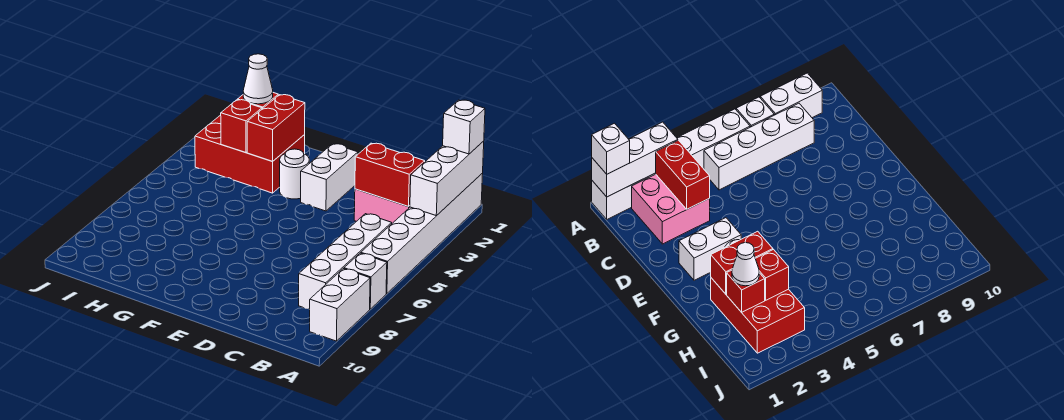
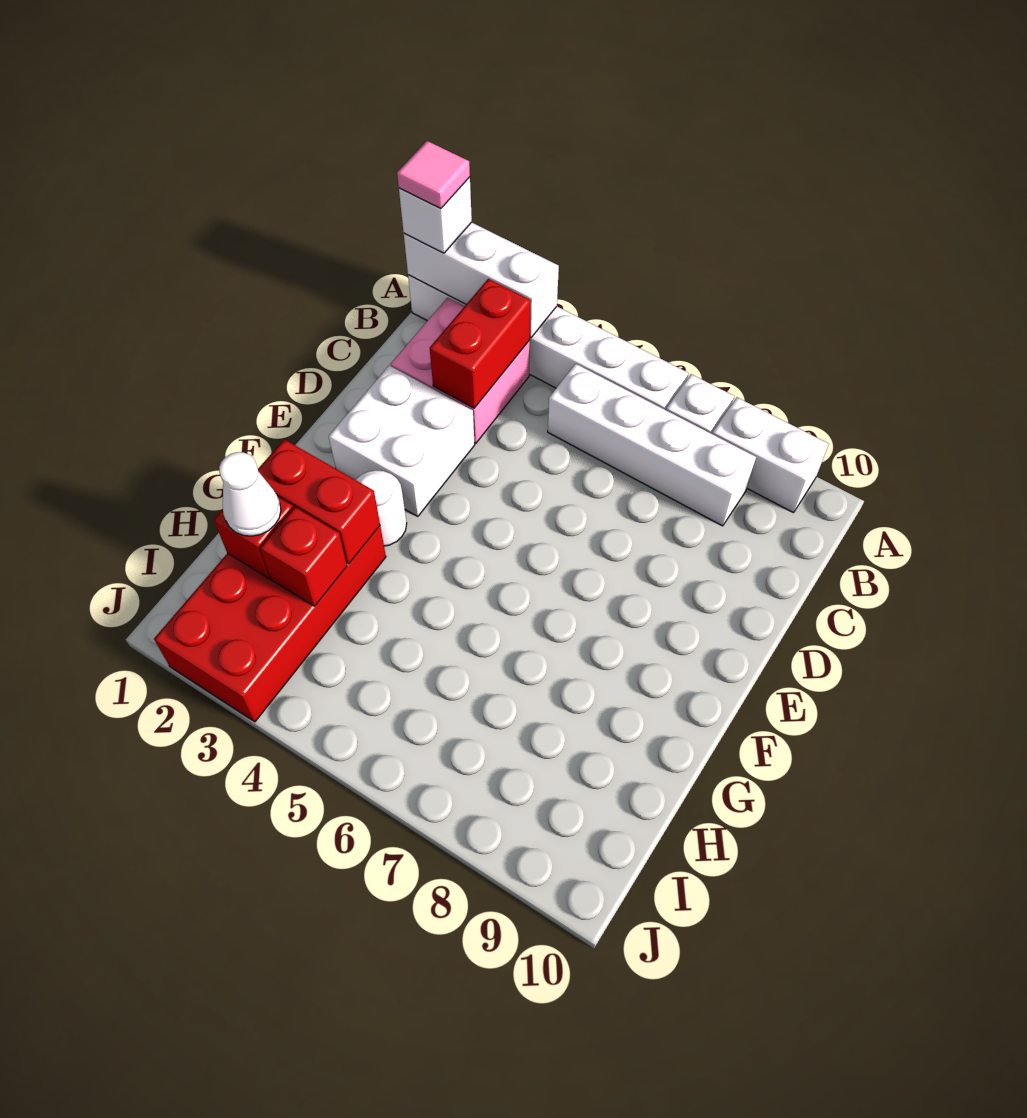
none -> pink 1x1 tile [397,141,470,208]
white 1x2 brick [301,144,358,211] -> white 2x2 brick [329,365,475,517]
red 2x3 brick [195,115,305,193] -> red 2x4 brick [154,526,386,722]

